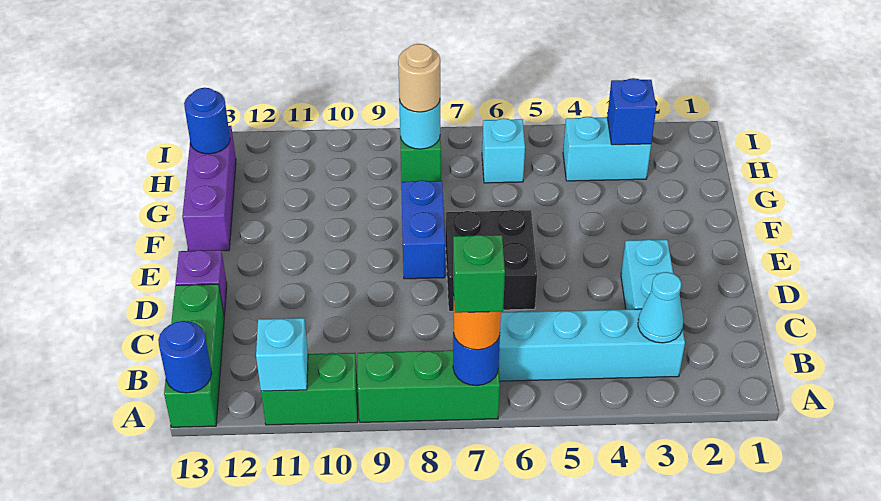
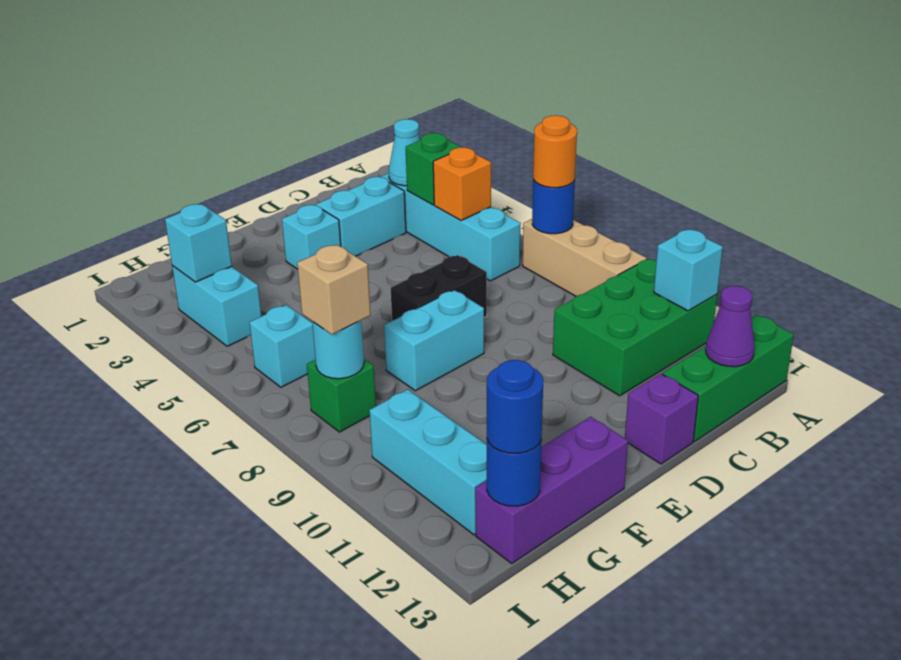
green 1x3 brick [358,350,500,422] -> tan 1x3 brick [523,219,647,296]
green 1x1 brick [453,235,505,313] -> green 1x1 brick moved to [406,133,462,205]
green 1x2 brick [261,353,358,425] -> green 2x3 brick [553,259,717,396]
blue 1x1 round brick [158,321,212,393] -> blue 1x1 round brick moved to [487,360,543,453]
none -> orange 1x1 brick [433,147,491,220]
none -> purple 1x1 cone [706,286,755,367]
black 2x2 brick [446,210,537,311] -> black 1x2 brick [391,255,487,321]
none -> cyan 1x1 brick [282,205,341,269]
blue 1x2 brick [401,180,445,279] -> cyan 1x2 brick [384,290,484,391]
blue 1x1 brick [607,78,656,145] -> cyan 1x1 brick [165,204,232,282]
tan 1x1 round brick [398,44,440,112] -> tan 1x1 brick [297,245,371,335]
none -> cyan 1x3 brick [369,389,487,535]

